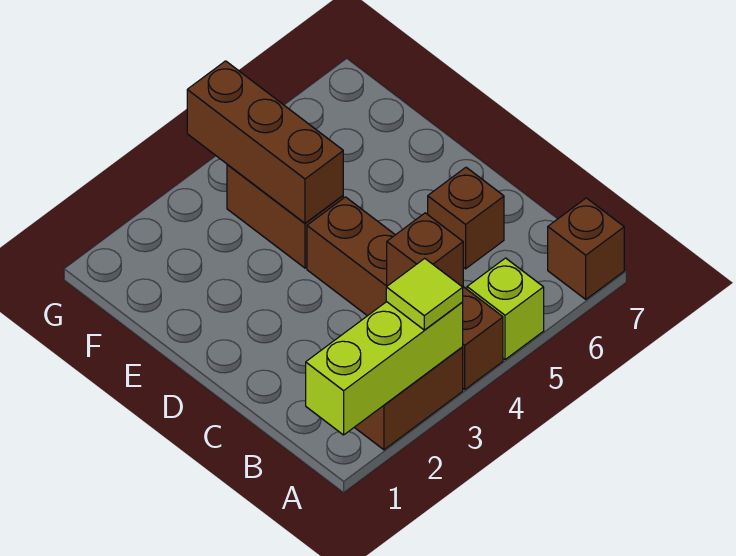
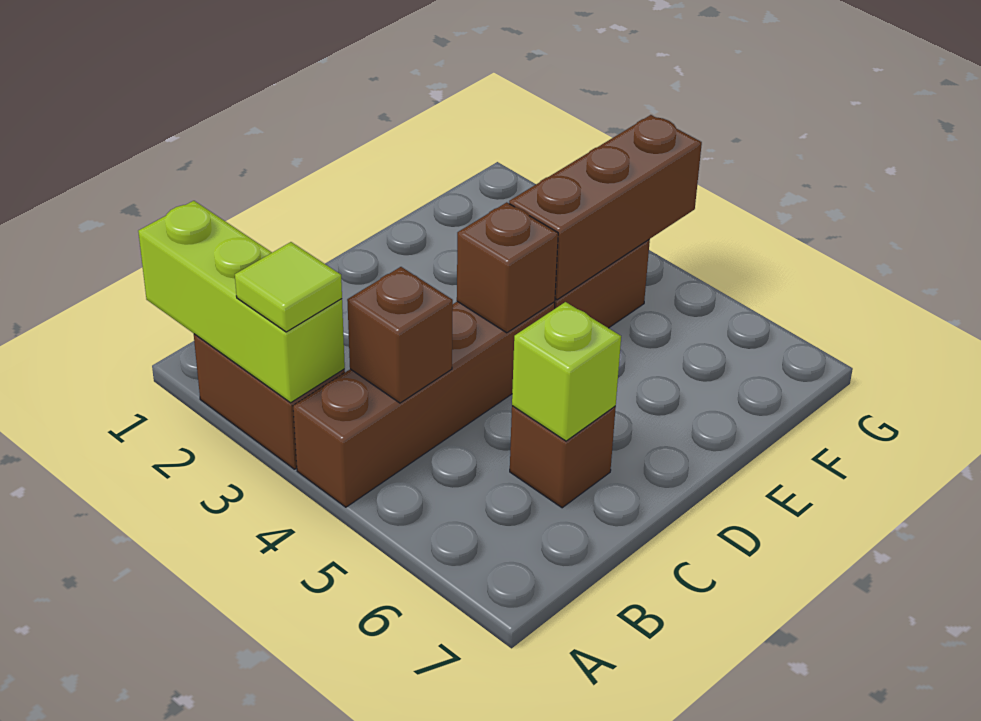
lime 1x1 brick [467,258,544,360] -> lime 1x1 brick moved to [512,302,621,441]
brown 1x1 brick [548,198,624,299] -> brown 1x1 brick moved to [457,202,558,333]

